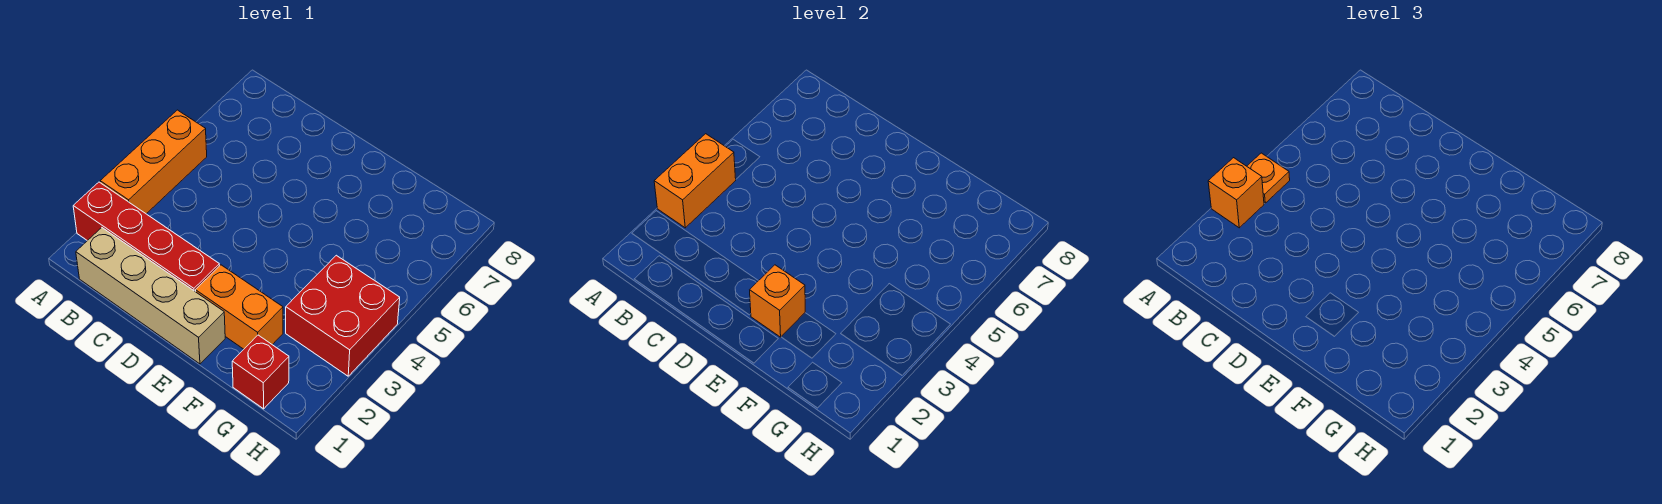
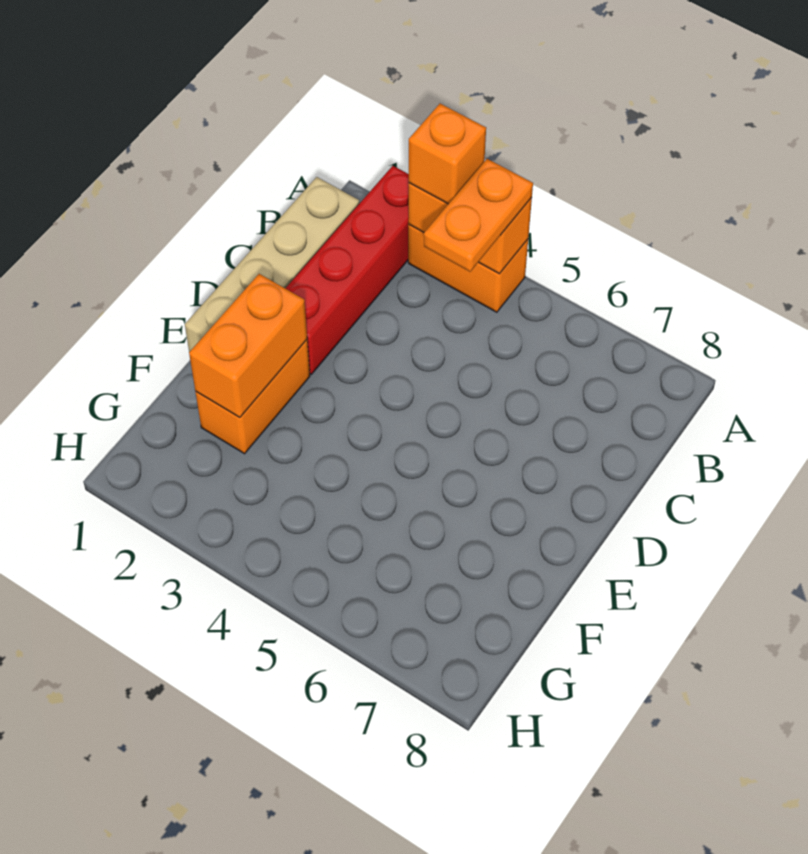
orange 1x3 brick [100,110,207,214] -> orange 1x2 brick [408,225,528,312]
orange 1x1 plate [1247,153,1290,203] -> orange 1x2 plate [424,159,533,272]
orange 1x1 brick [750,265,805,337] -> orange 1x2 brick [189,274,307,418]
red 1x1 brick [232,335,289,409] -> none
red 2x2 brick [286,255,400,376] -> none

